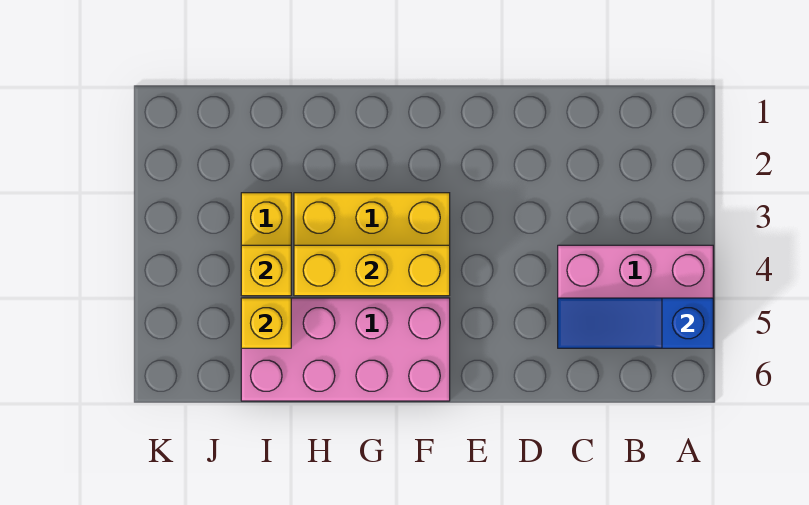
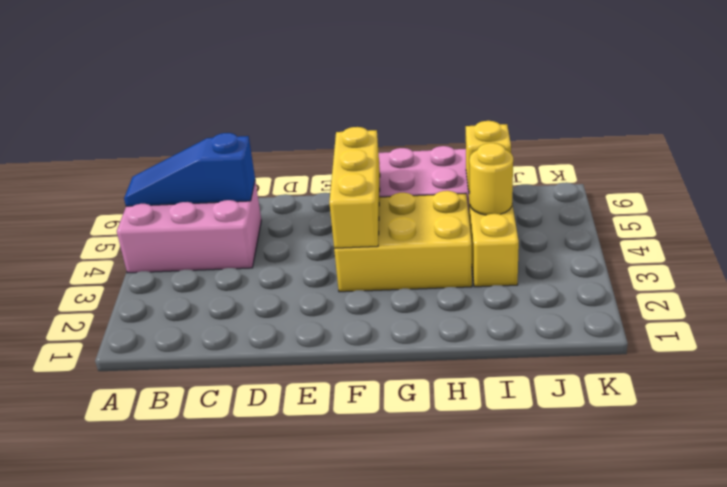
blue 1x3 slope [558,298,713,348] -> blue 1x3 slope turned to [124,133,255,206]
yellow 1x3 brick [294,245,450,296] -> yellow 1x3 brick turned to [329,127,380,249]
yellow 1x1 brick [241,245,291,296] -> yellow 1x1 round brick [469,143,513,215]

